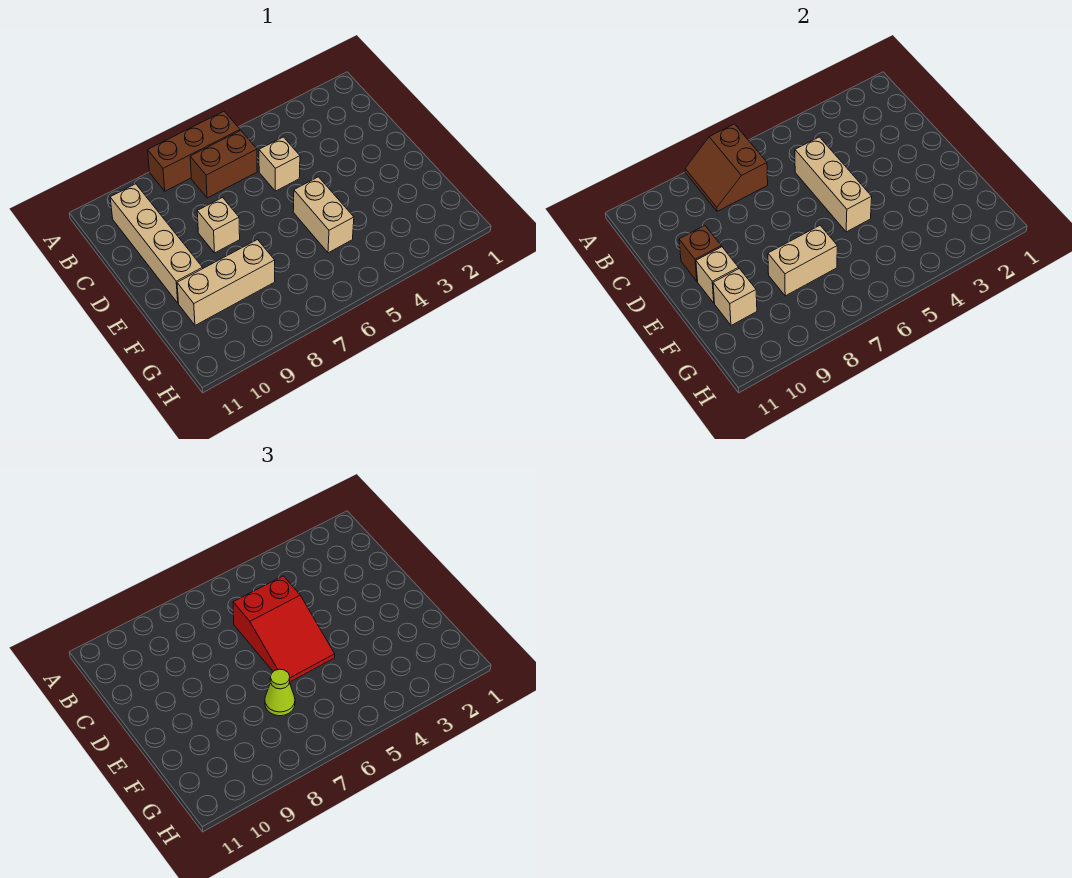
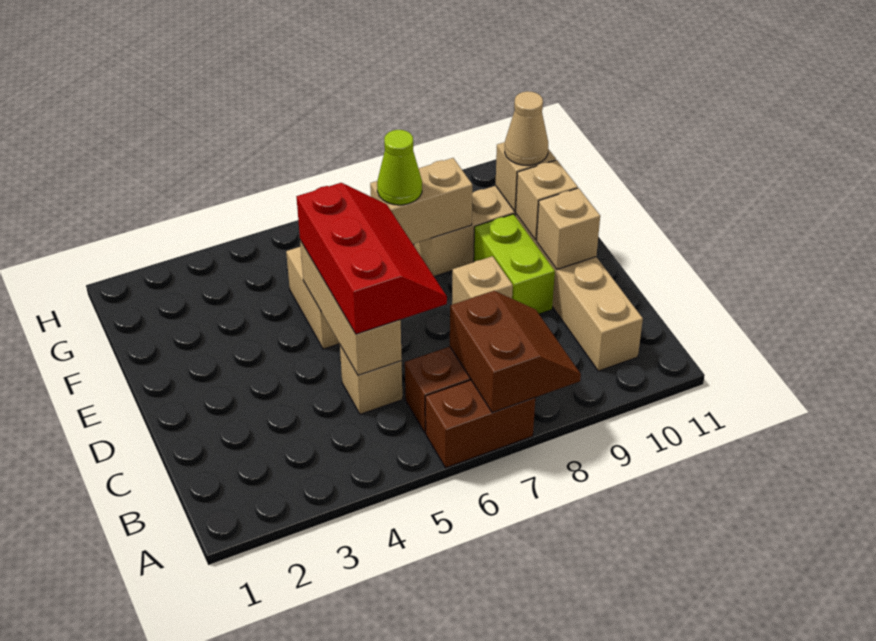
brown 1x3 brick [148,111,240,191] -> brown 1x2 brick [425,380,535,468]
red 2x3 slope [233,576,335,682] -> red 2x3 slope turned to [296,183,447,334]
none -> lime 1x2 brick [474,214,555,314]
brown 1x1 brick [679,226,721,281] -> tan 1x1 brick [536,188,600,269]
none -> tan 1x1 cone [505,91,548,165]

